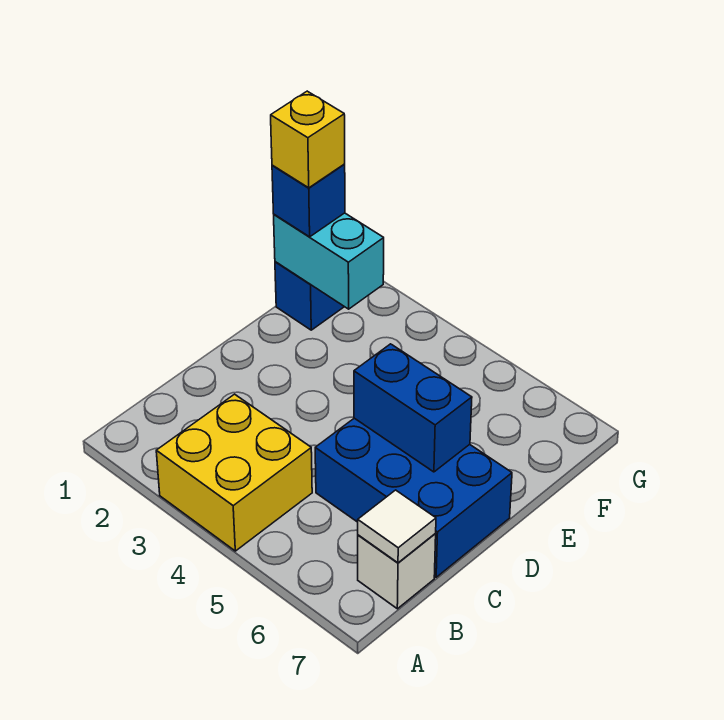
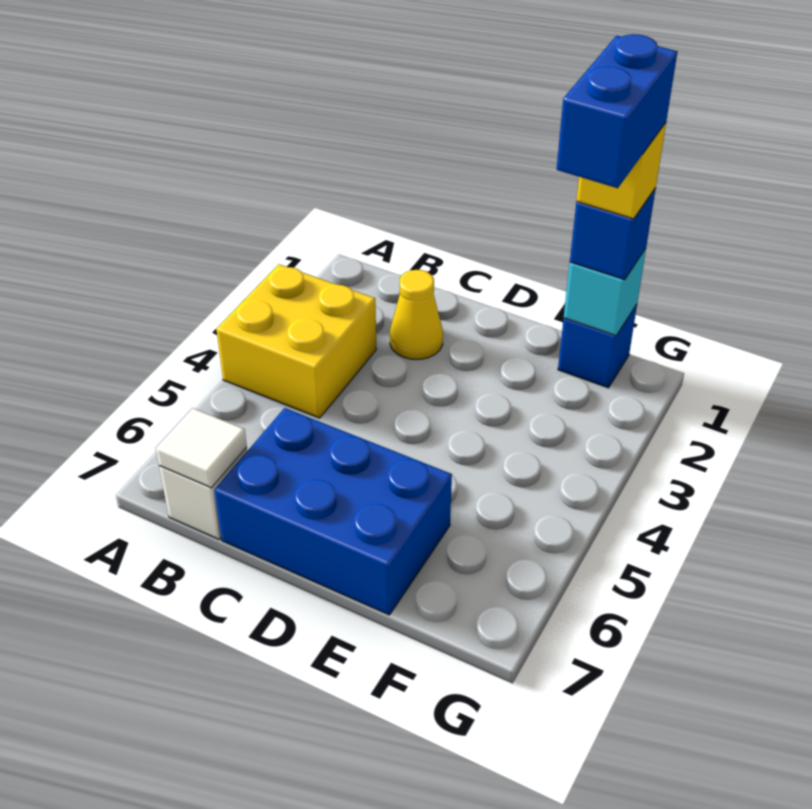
none -> yellow 1x1 cone [390,270,443,359]
blue 2x3 brick [315,418,512,577] -> blue 2x3 brick turned to [214,408,452,615]
blue 1x2 brick [354,344,472,472] -> blue 1x2 brick moved to [557,34,677,188]
cyan 1x2 brick [274,213,384,309] -> cyan 1x1 brick [564,249,646,336]

